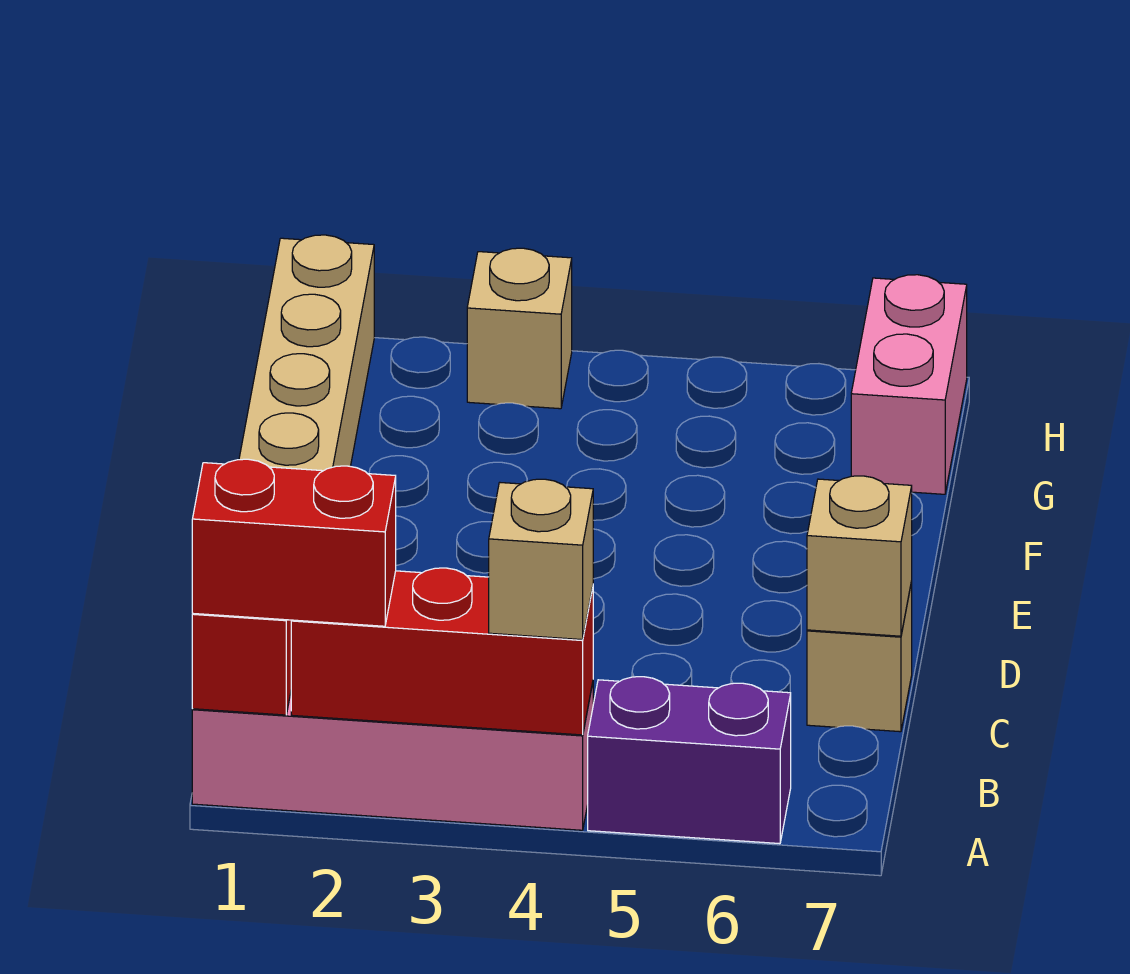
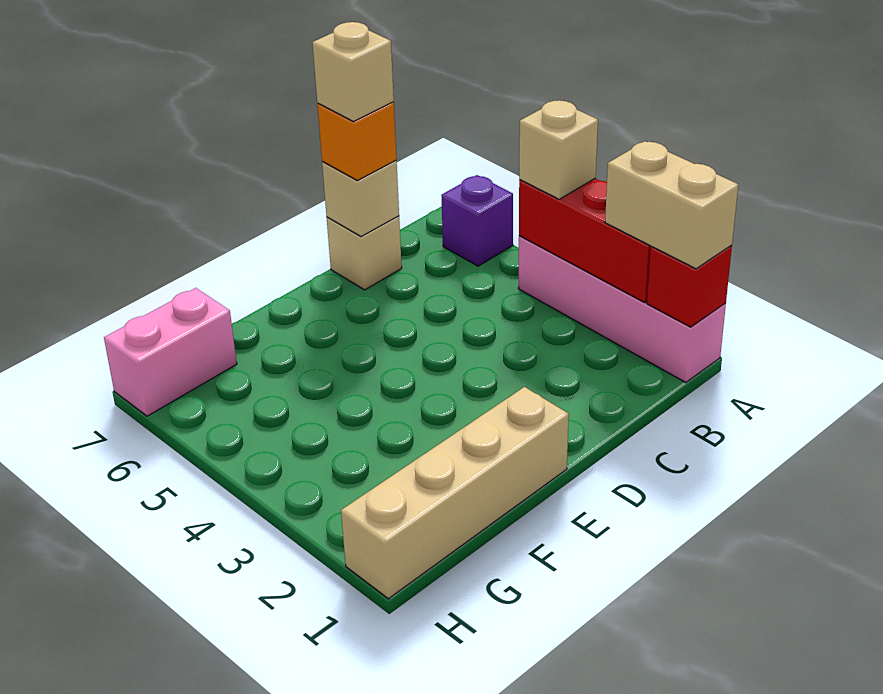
red 1x2 brick [192,459,396,626] -> tan 1x2 brick [605,141,738,269]
purple 1x2 brick [588,677,791,844] -> purple 1x1 brick [441,175,513,266]
none -> orange 1x1 brick [317,102,397,181]
tan 1x1 brick [467,248,572,409] -> tan 1x1 brick moved to [312,22,394,122]

